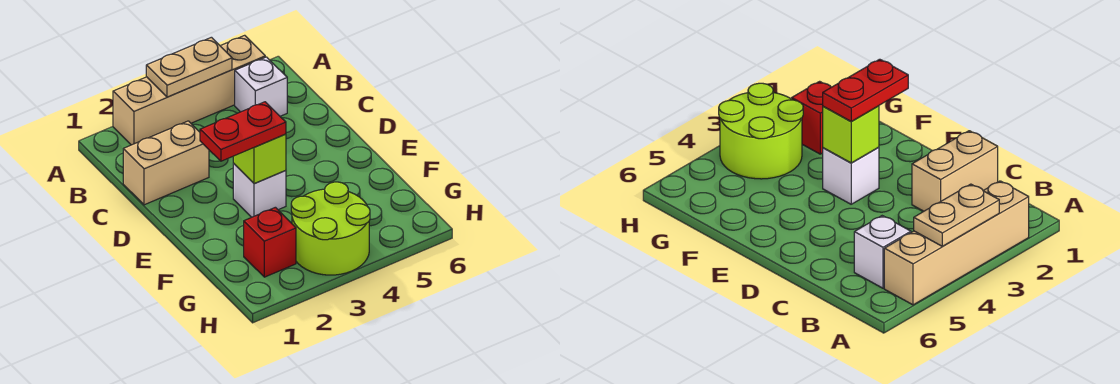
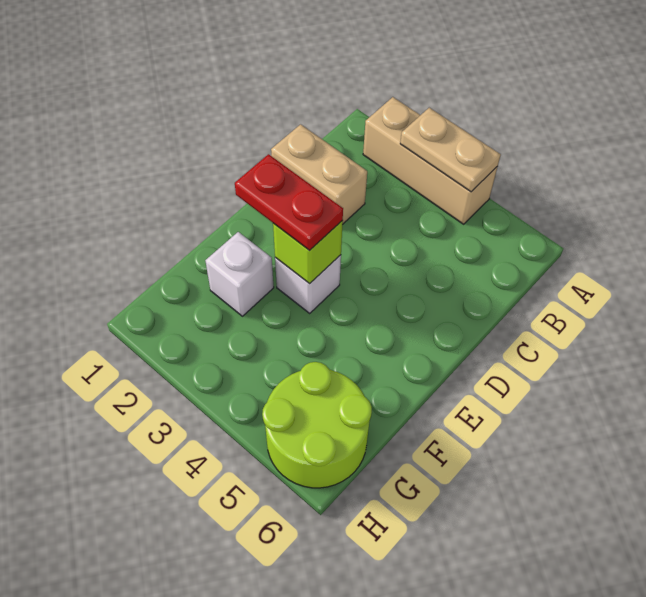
tan 1x4 brick [113,35,265,145] -> tan 1x3 brick [363,97,498,224]
white 1x1 brick [235,57,287,116] -> white 1x1 brick moved to [205,232,274,316]
red 1x1 brick [244,207,296,277] -> none
lime 2x2 round brick [291,182,370,275] -> lime 2x2 round brick moved to [262,362,372,488]

